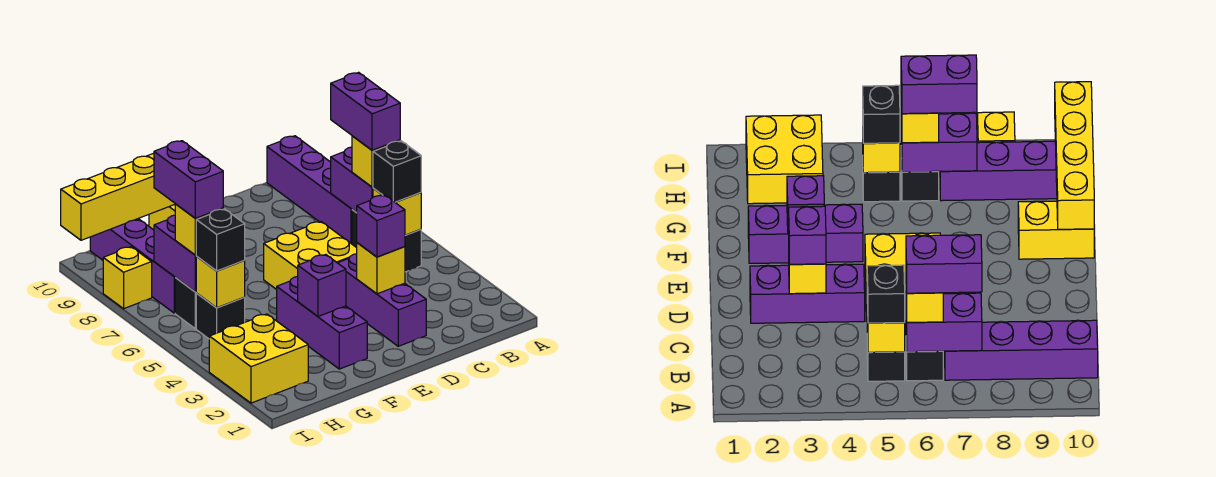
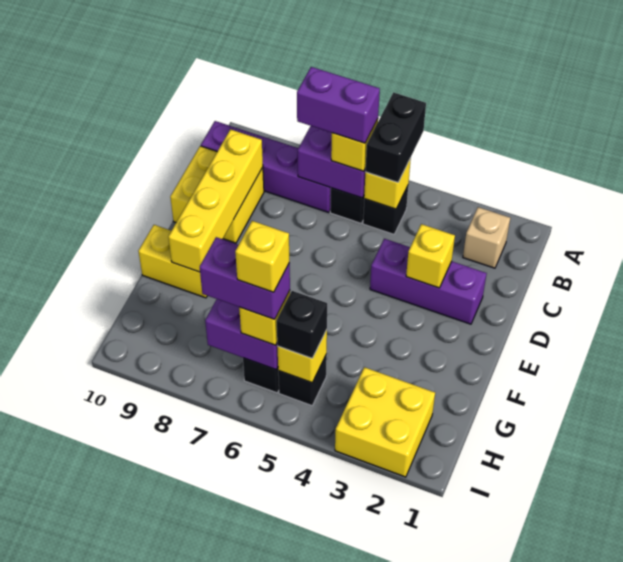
none -> tan 1x1 brick [463,207,510,268]
black 1x1 brick [373,141,421,202] -> black 1x2 brick [365,93,426,182]
purple 1x1 brick [357,195,405,257] -> none
yellow 2x2 brick [264,222,357,290] -> yellow 2x2 brick moved to [170,146,264,243]
purple 1x3 brick [277,277,367,369] -> none
purple 1x1 brick [298,255,346,316] -> none
yellow 1x4 brick [61,153,175,240] -> yellow 1x4 brick moved to [168,129,263,272]
purple 1x4 brick [90,219,175,313] -> none
yellow 1x1 brick [103,247,152,309] -> yellow 1x1 brick moved to [235,221,289,292]

